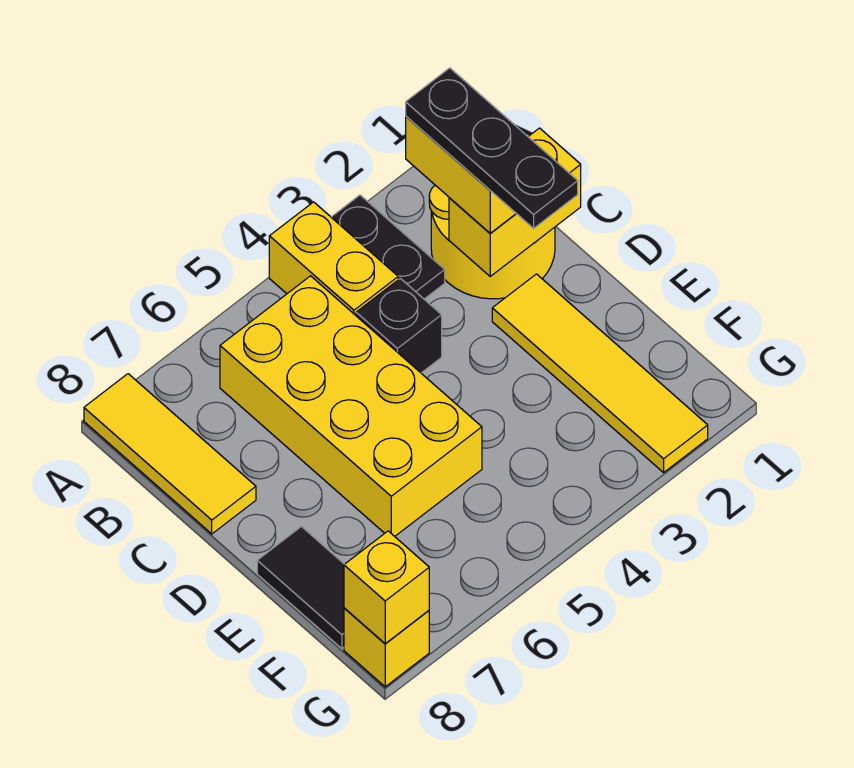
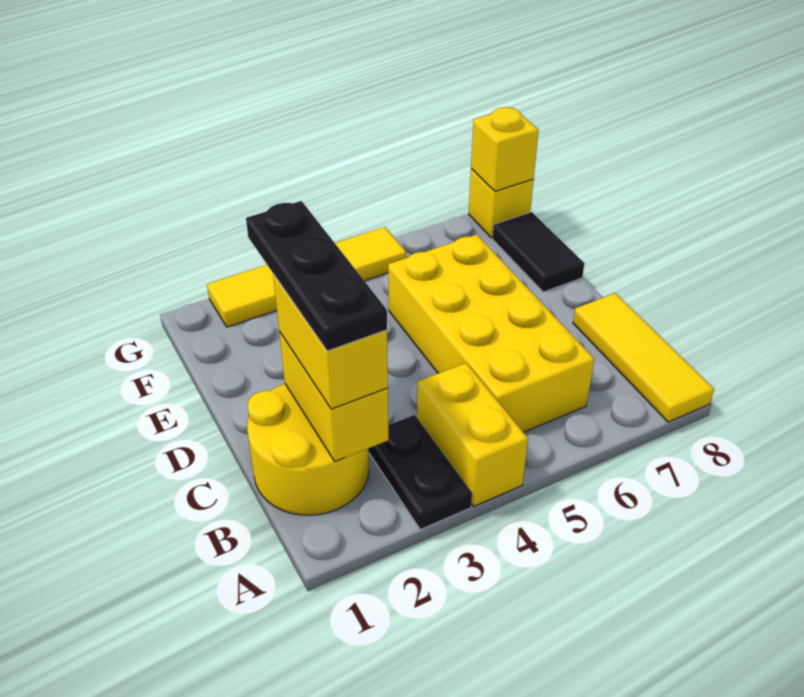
yellow 1x2 brick [449,128,581,276] -> yellow 1x2 brick turned to [279,332,389,462]
black 1x1 brick [356,278,442,373] -> none
yellow 1x4 tile [492,274,708,473] -> yellow 1x4 tile turned to [207,227,406,327]

